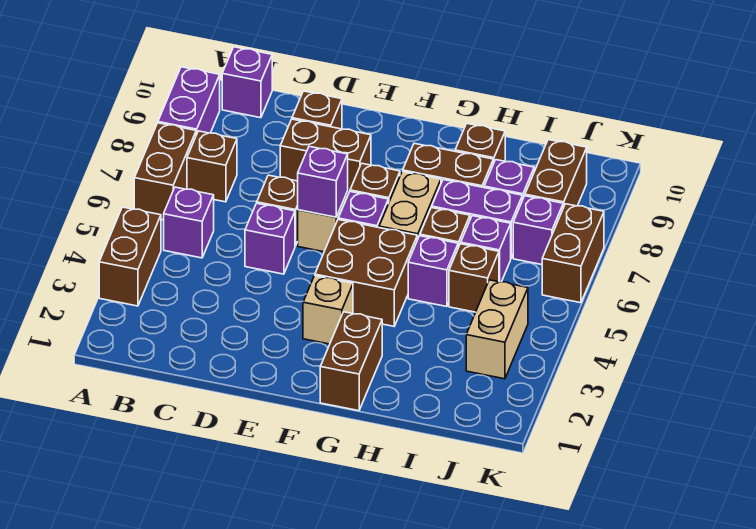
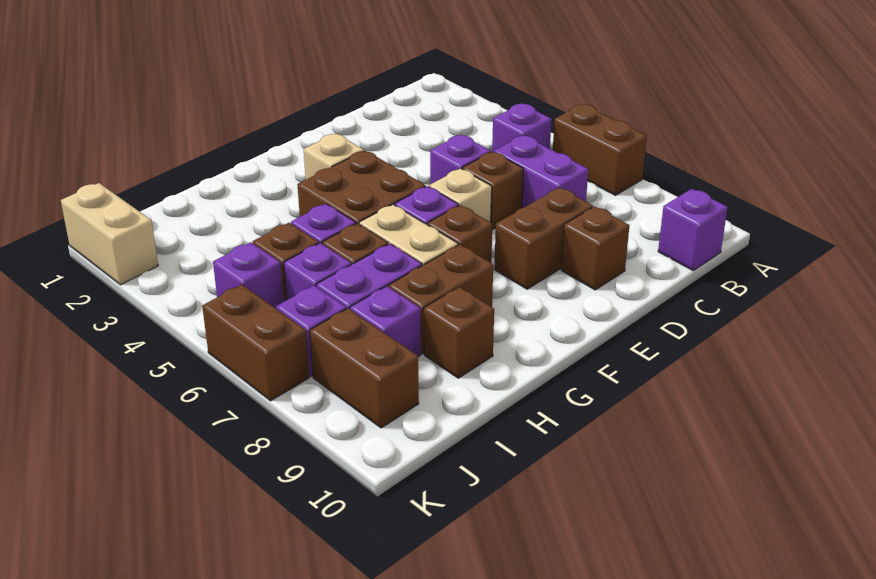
brown 1x2 brick [99,207,161,306] -> none
purple 1x2 brick [158,67,220,135] -> purple 1x2 brick moved to [494,135,588,208]
brown 1x1 brick [187,131,237,202] -> none
purple 1x1 brick [298,146,348,217] -> purple 1x1 brick moved to [213,242,284,308]
brown 1x2 brick [320,312,382,411] -> none
tan 1x2 brick [466,280,528,379] -> tan 1x2 brick moved to [61,183,158,285]

